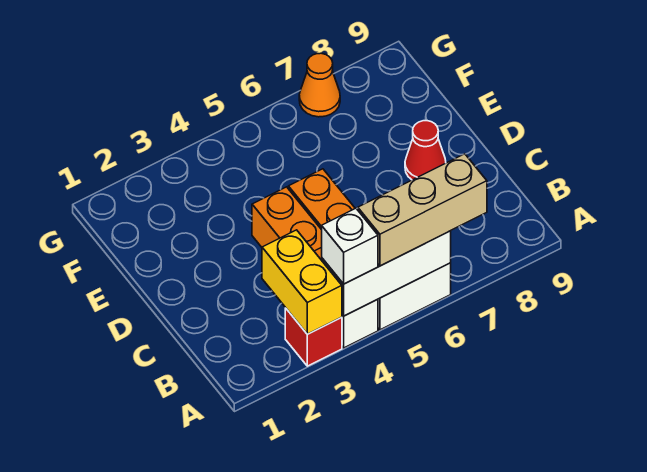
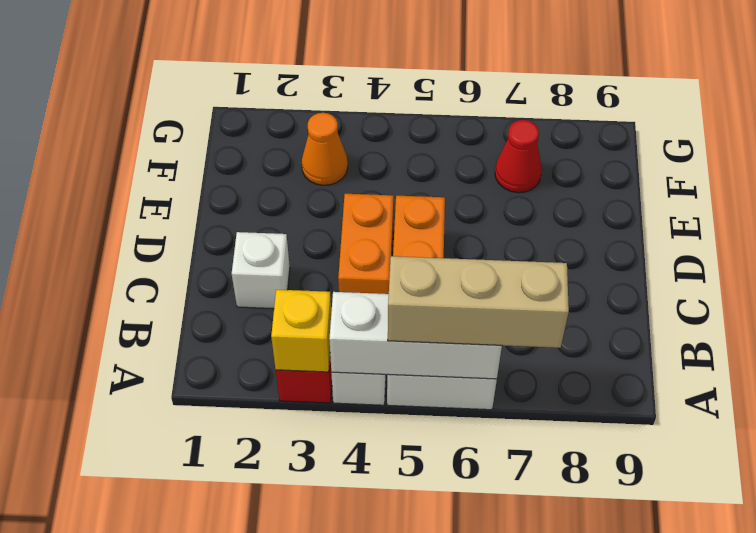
yellow 1x2 brick [262,230,342,334] -> yellow 1x1 brick [271,290,331,372]
white 1x1 brick [322,208,378,284] -> white 1x1 brick moved to [232,232,290,309]
red 1x1 cone [405,121,446,180] -> red 1x1 cone moved to [495,120,542,193]
orange 1x1 cone [299,53,340,117] -> orange 1x1 cone moved to [302,113,348,185]

